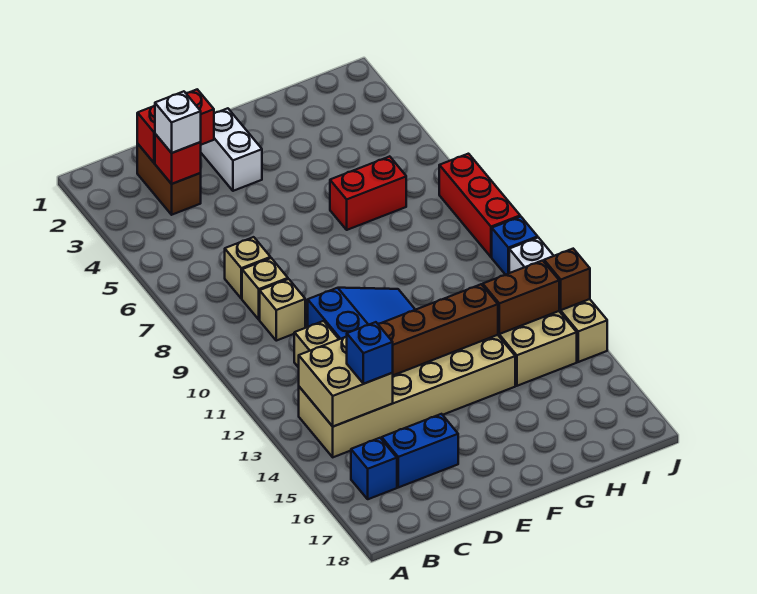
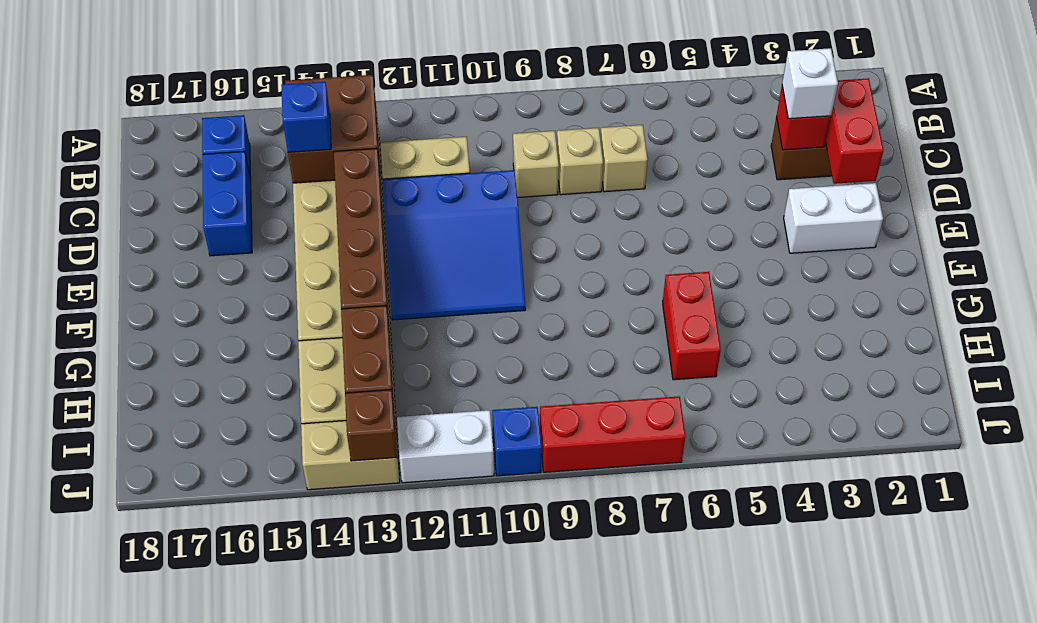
tan 2x2 brick [299,336,393,427] -> brown 2x2 brick [285,75,380,183]

